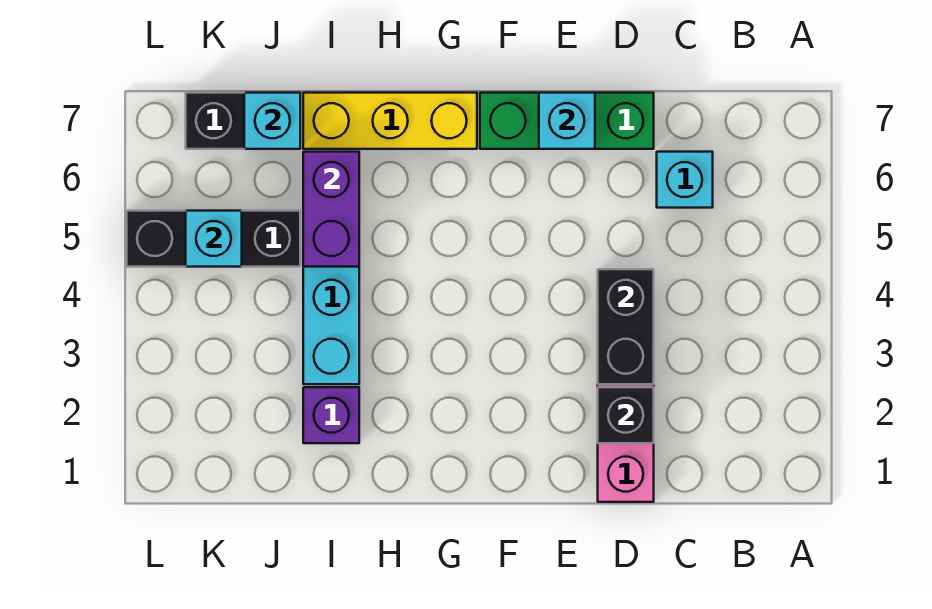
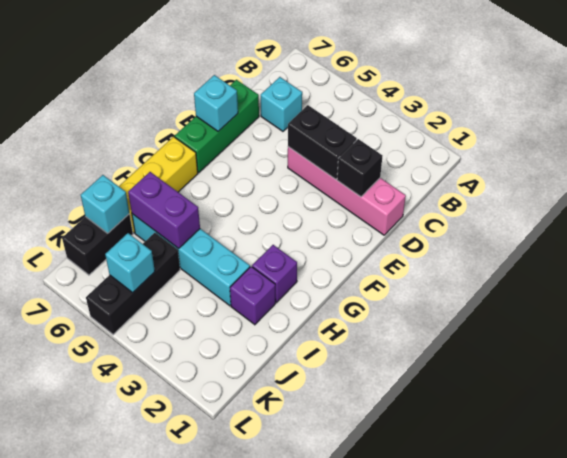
none -> purple 1x1 brick [252,245,297,302]

